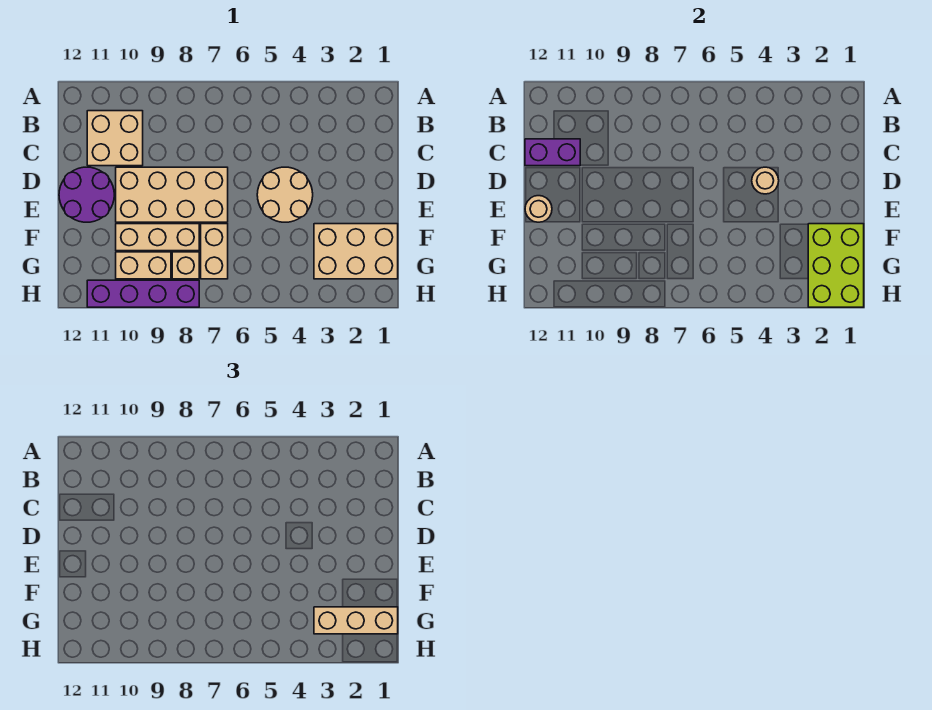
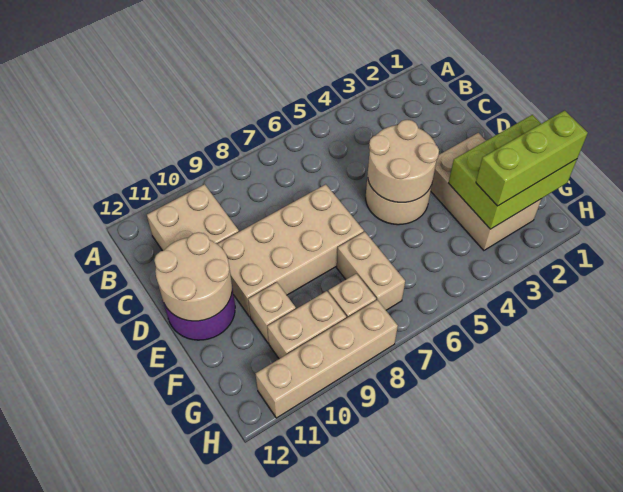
purple 1x2 brick [525,139,580,166] -> none
tan 1x1 round brick [752,167,779,194] -> tan 2x2 round brick [368,120,439,202]
tan 1x1 round brick [525,196,552,222] -> tan 2x2 round brick [154,232,232,321]
tan 2x3 brick [314,224,398,279] -> tan 2x3 brick turned to [431,133,541,250]
lime 2x3 brick [808,224,864,307] -> lime 2x3 brick turned to [449,115,577,229]
tan 1x3 brick [116,224,199,251] -> tan 1x1 brick [248,282,296,343]
tan 1x3 brick [314,607,398,634] -> lime 1x3 brick [476,110,588,206]
purple 1x4 brick [87,280,199,307] -> tan 1x4 brick [256,300,398,418]

